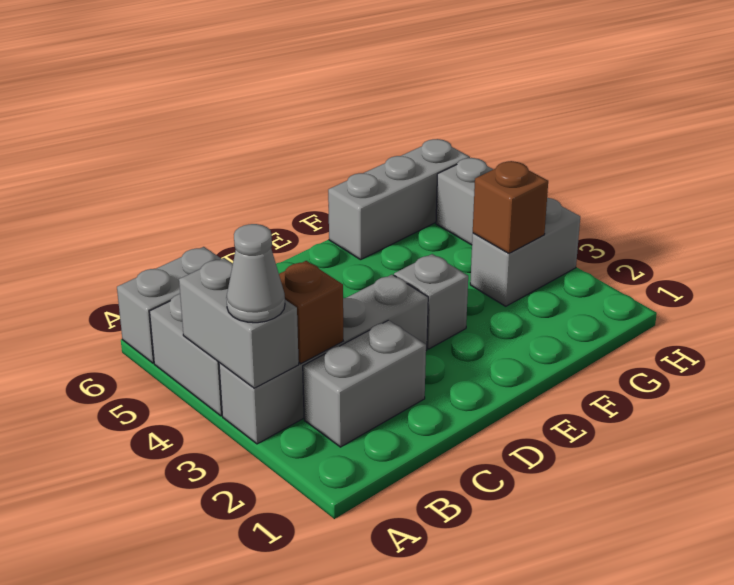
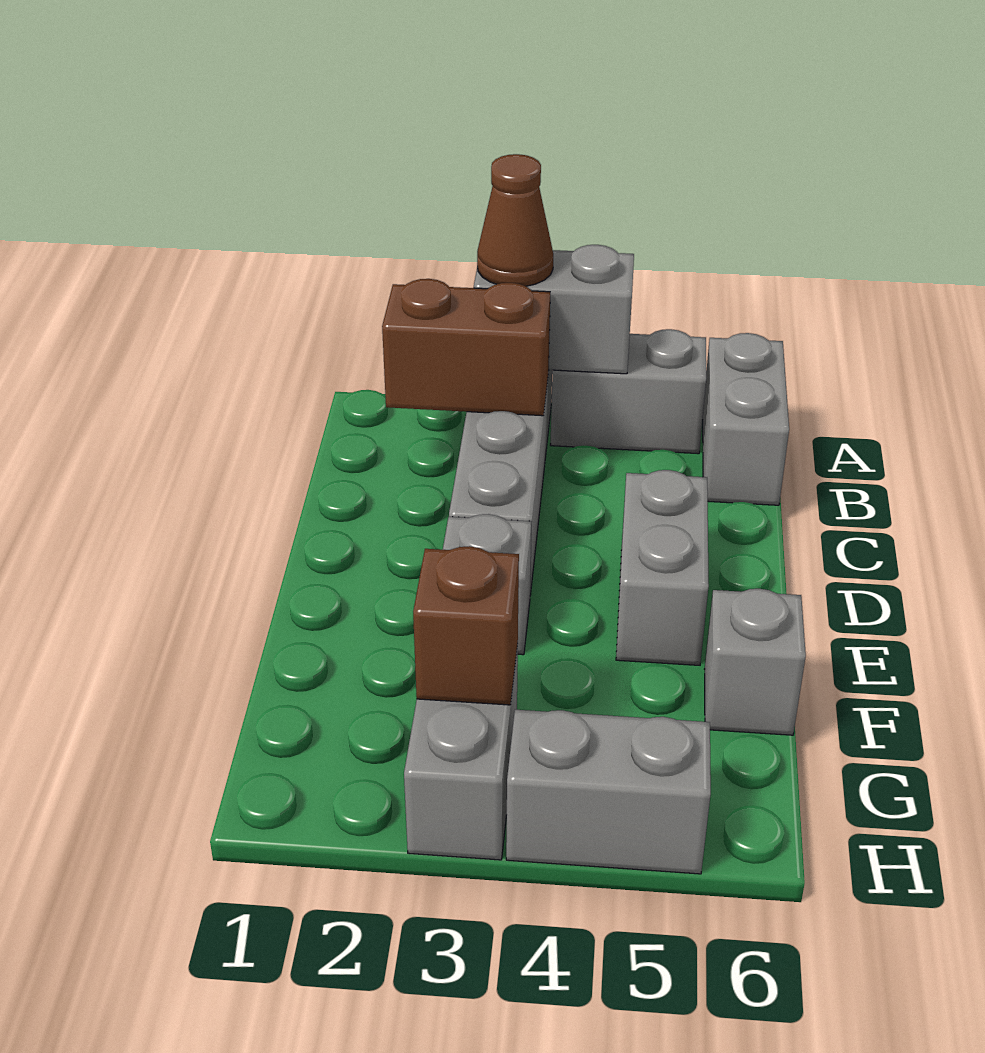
grey 1x1 cone [226,224,285,323] -> brown 1x1 cone [477,154,553,286]
grey 1x2 brick [303,320,426,447] -> grey 1x2 brick moved to [616,470,709,665]
brown 1x1 brick [279,261,343,364] -> brown 1x2 brick [382,279,550,416]
grey 1x3 brick [328,139,470,260] -> grey 1x1 brick [704,589,806,735]

